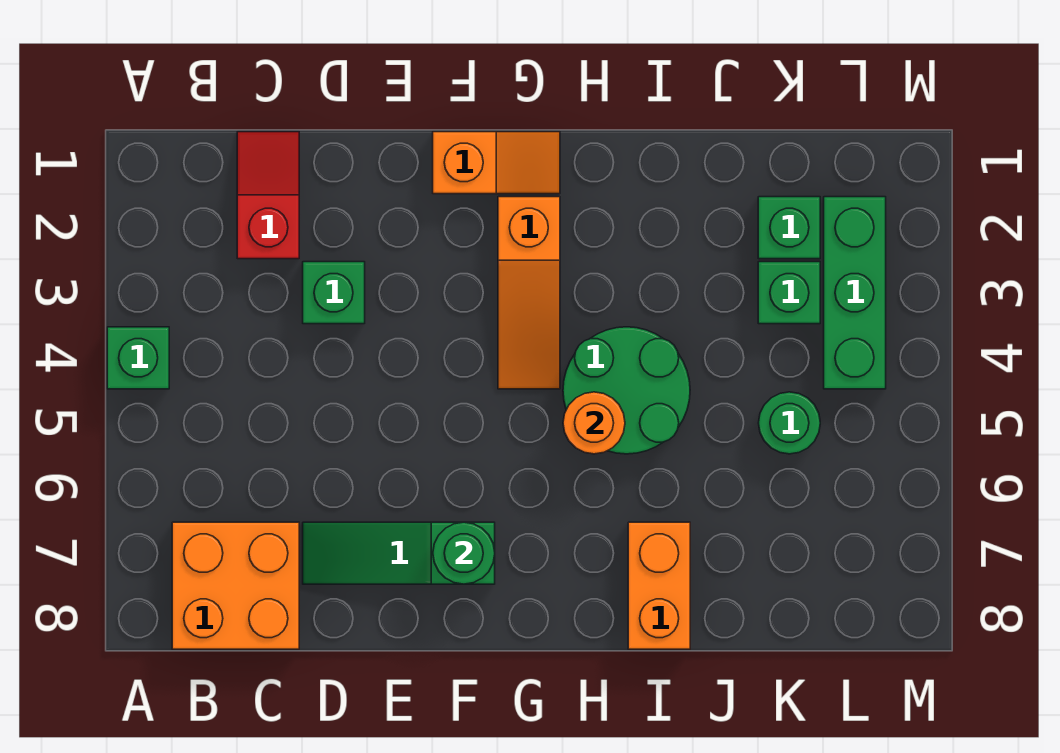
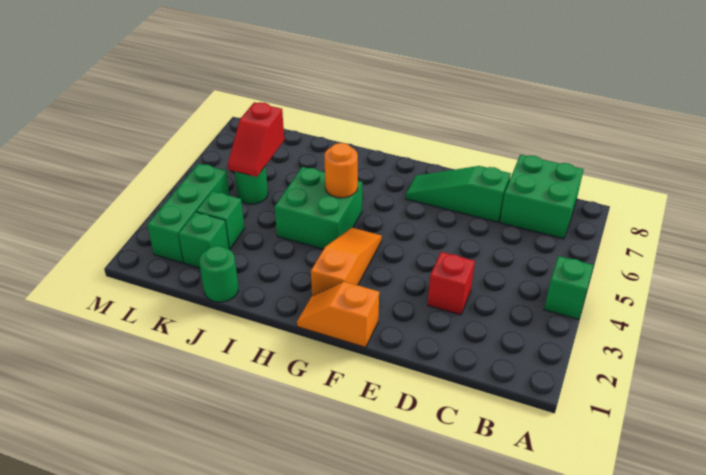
orange 2x2 brick [172,522,299,649] -> green 2x2 brick [500,155,584,239]
red 1x2 slope [237,132,299,259] -> red 1x2 slope moved to [228,102,284,177]
green 1x1 brick [303,262,365,324] -> red 1x1 brick [428,252,475,315]
green 1x3 slope [303,522,495,584] -> green 1x3 slope turned to [406,166,511,222]
green 1x1 round brick [433,522,495,584] -> green 1x1 round brick moved to [199,246,238,302]
green 2x2 round brick [563,327,690,454] -> green 2x2 brick [275,167,362,249]
orange 1x2 brick [628,522,690,649] -> none

